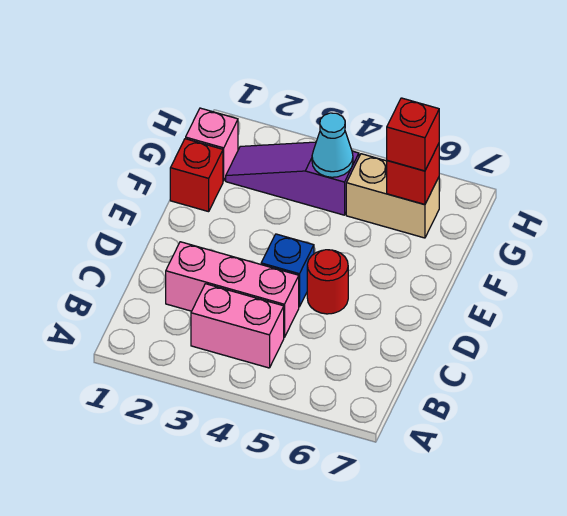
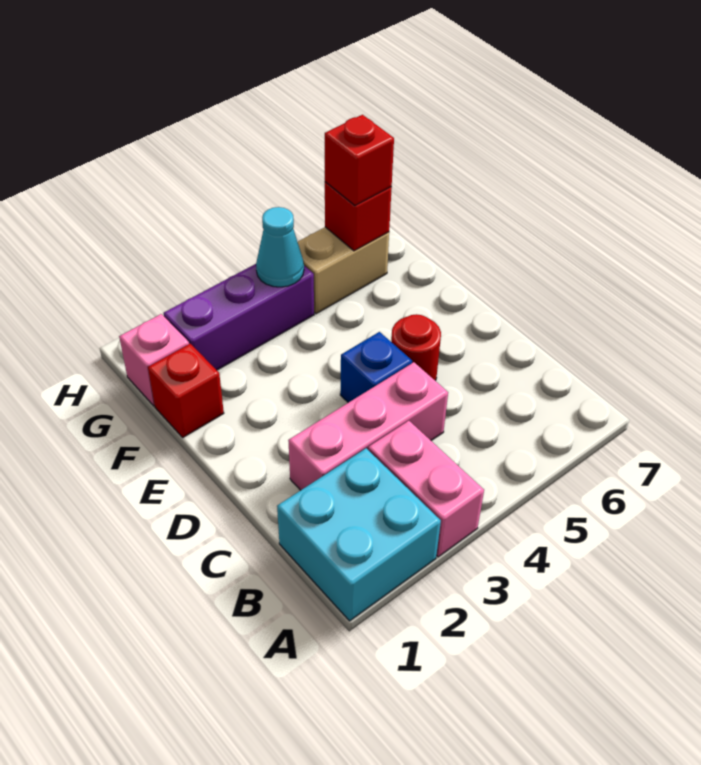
none -> cyan 2x2 brick [277,448,441,621]
pink 1x2 brick [191,284,284,368] -> pink 1x2 brick turned to [368,421,484,557]
purple 1x3 slope [226,142,359,215] -> purple 1x3 brick [164,264,314,370]

